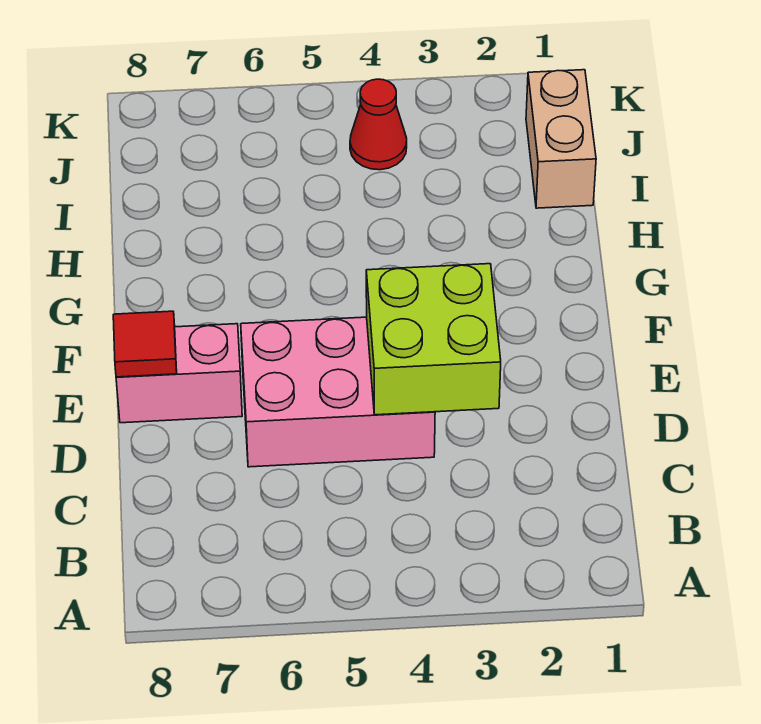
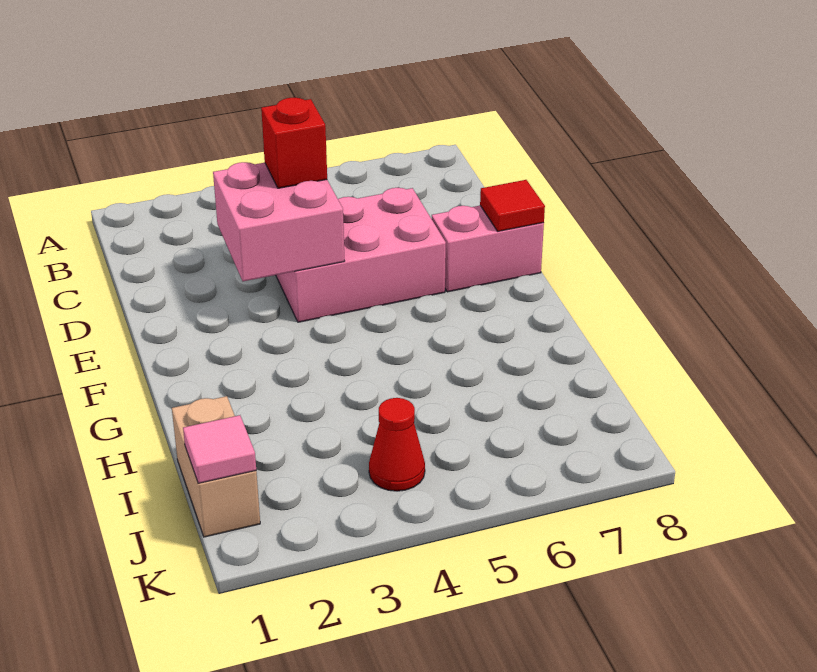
lime 2x2 brick [366,264,501,415] -> pink 2x2 brick [213,162,344,281]
none -> red 1x1 brick [261,98,327,188]
none -> pink 1x1 tile [183,415,256,483]

